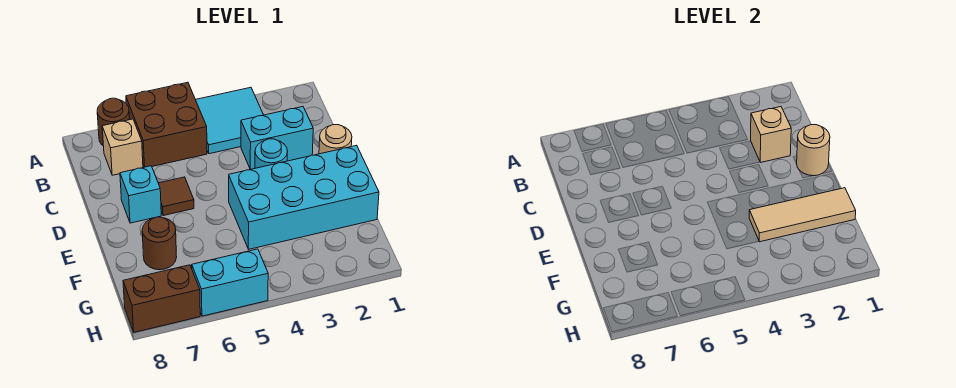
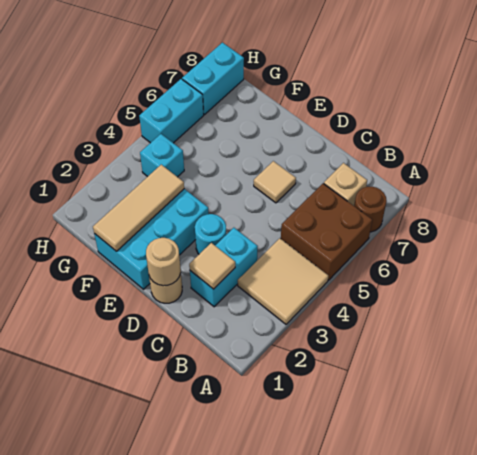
cyan 2x2 tile [196,87,263,154] -> tan 2x2 tile [238,238,328,324]
tan 1x1 brick [751,107,791,163] -> tan 1x1 tile [189,243,235,289]
brown 1x1 tile [158,177,194,216] -> tan 1x1 tile [254,161,296,203]
cyan 1x1 brick [120,166,161,223] -> cyan 1x1 brick moved to [140,134,184,177]
cyan 2x4 brick [229,145,379,249] -> cyan 2x3 brick [94,189,209,289]
brown 1x1 round brick [142,217,177,270] -> none
brown 1x2 brick [123,265,200,332] -> cyan 1x2 brick [182,43,244,115]

